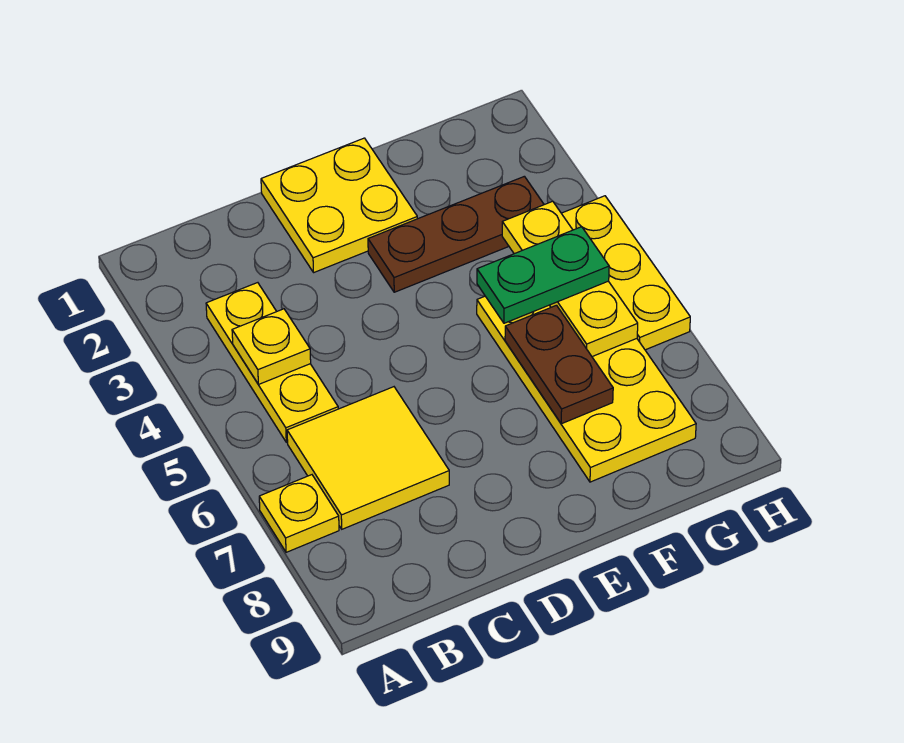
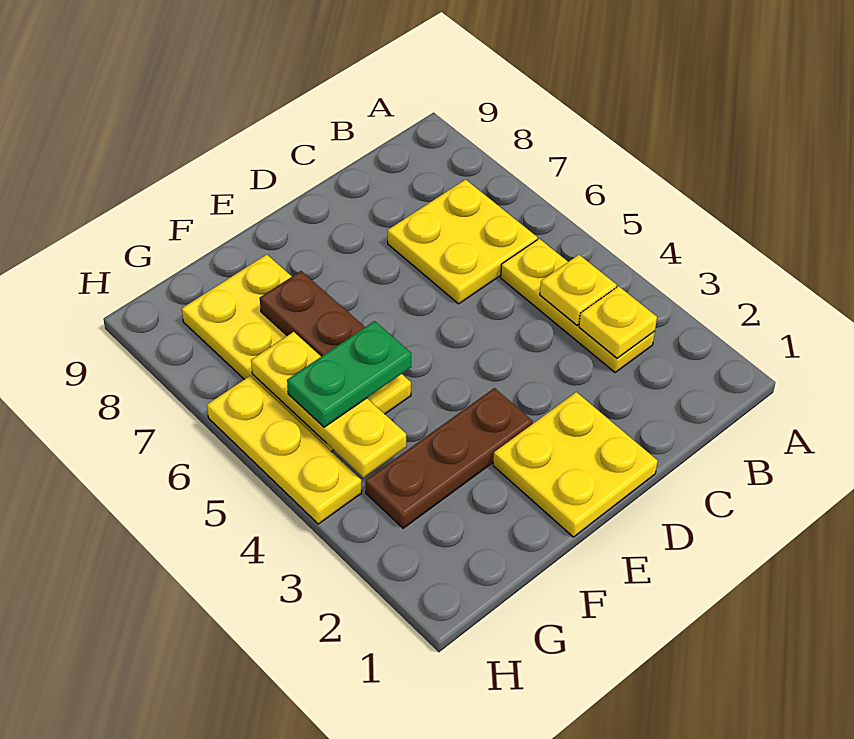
yellow 1x1 plate [259,475,339,552] -> yellow 1x1 plate moved to [579,286,657,358]
yellow 2x2 tile [287,387,449,529] -> yellow 2x2 plate [388,180,537,304]

